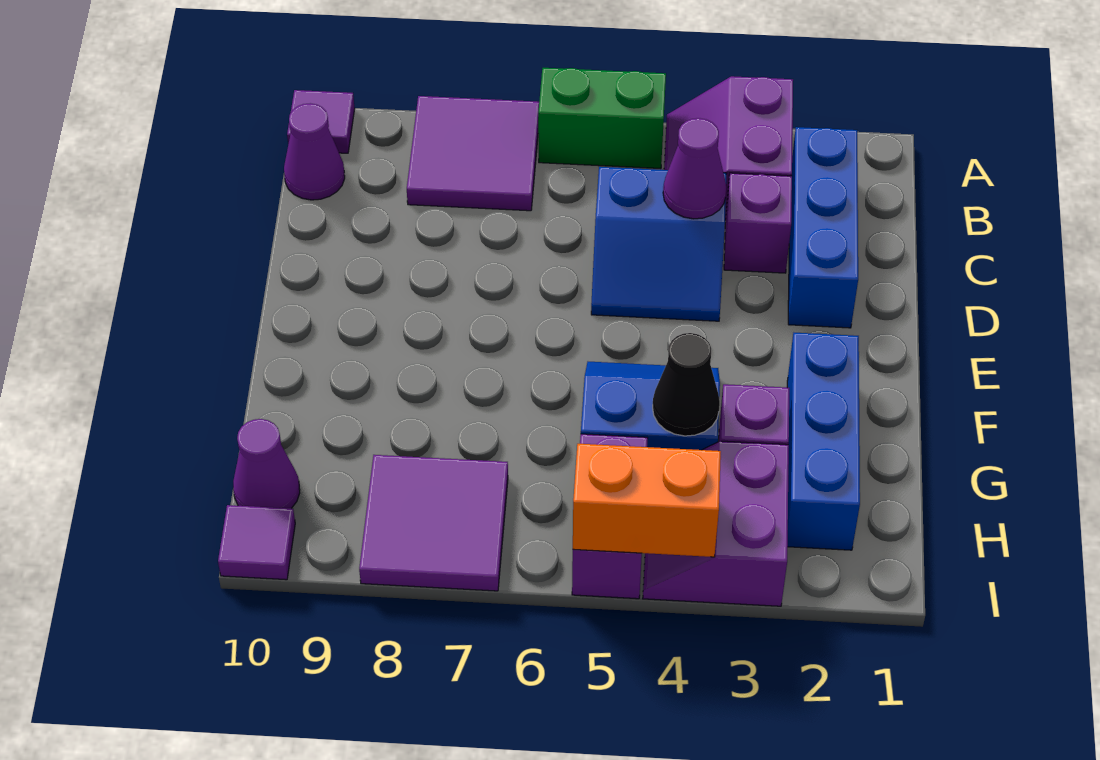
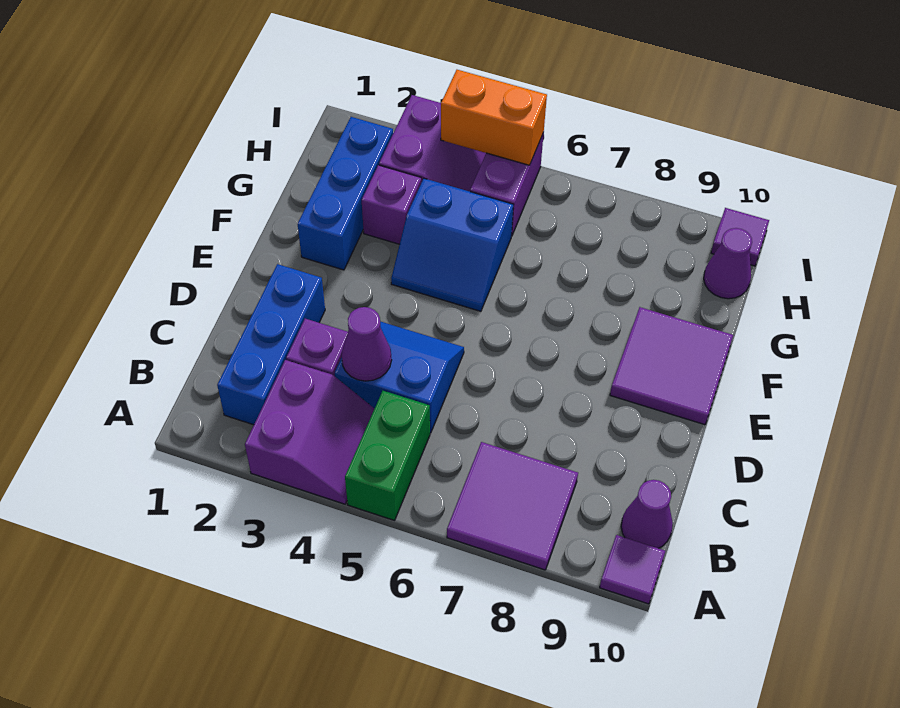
green 1x2 brick [538,68,666,169] -> green 1x2 brick turned to [345,391,430,520]
black 1x1 cone [653,333,720,436] -> none
purple 2x2 tile [359,455,508,591] -> purple 2x2 tile moved to [610,307,733,425]

